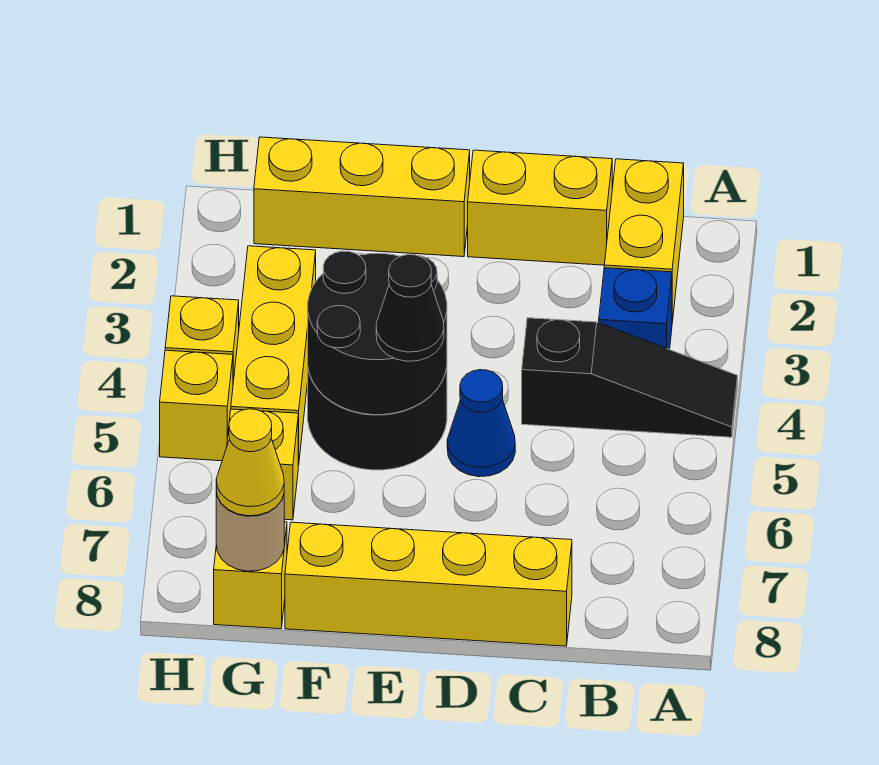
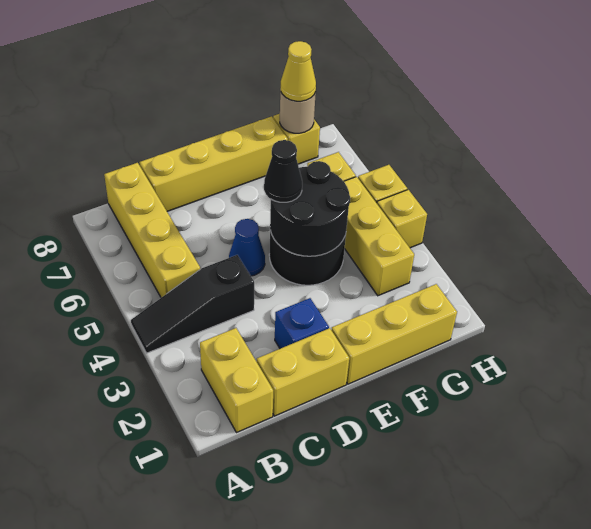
blue 1x1 brick [599,268,672,349] -> blue 1x1 brick moved to [275,298,329,349]
none -> yellow 1x4 brick [104,163,200,298]

